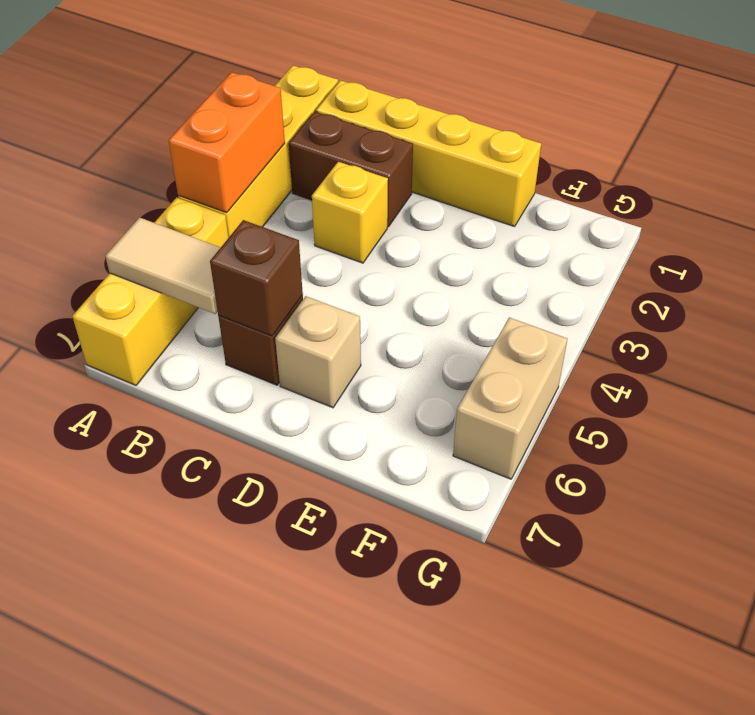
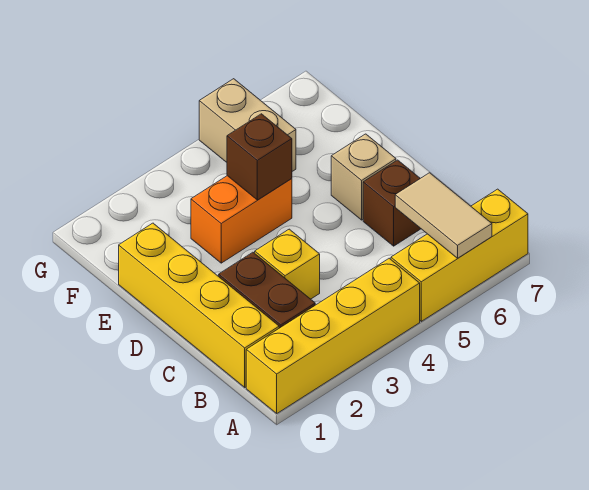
orange 1x2 brick [169,72,285,213] -> orange 1x2 brick moved to [191,176,292,263]
brown 1x1 brick [210,220,303,336] -> brown 1x1 brick moved to [227,114,292,200]
tan 1x2 brick [453,318,567,479] -> tan 1x2 brick turned to [199,79,296,171]

